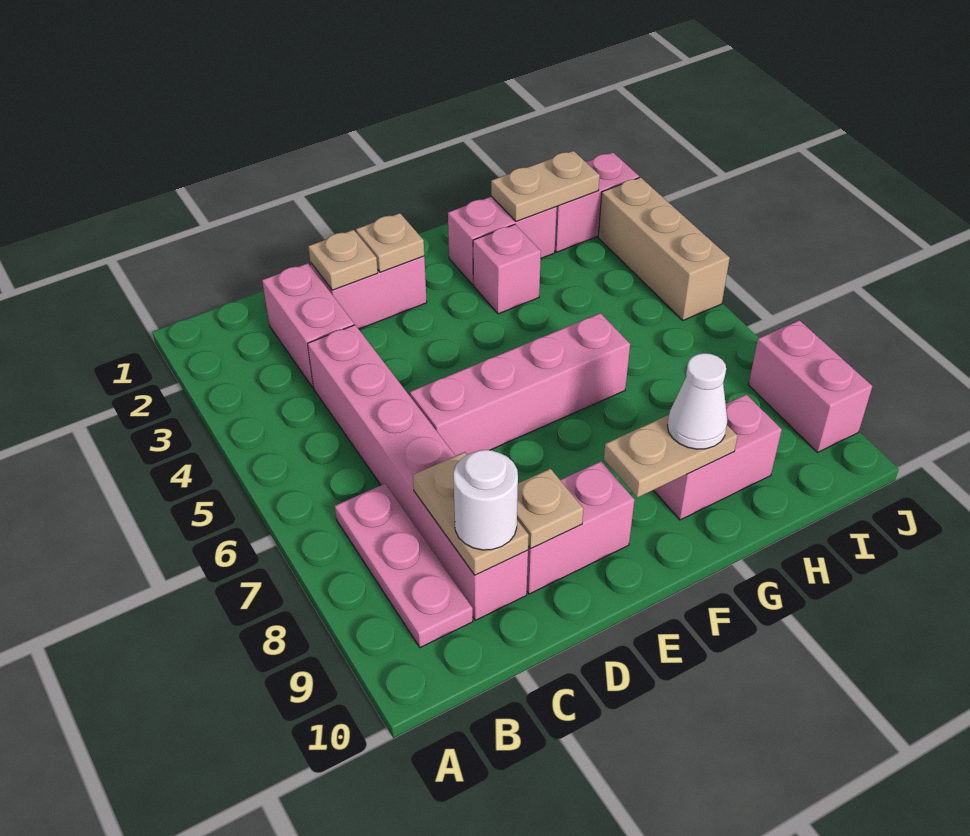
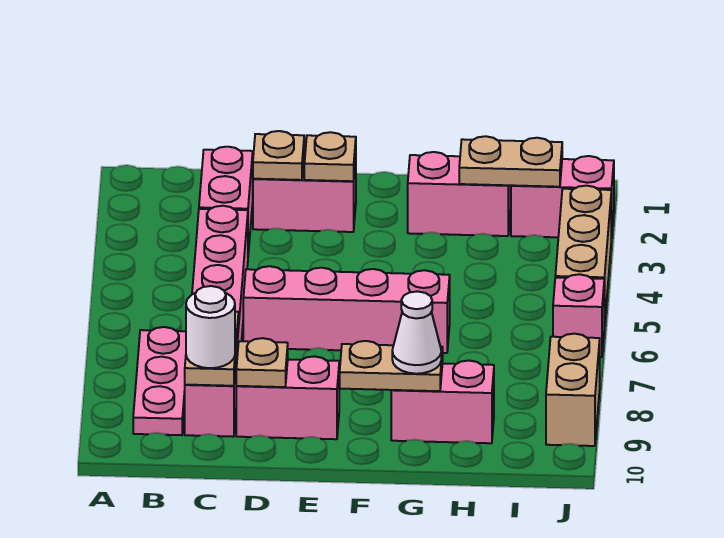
pink 1x1 brick [473,224,541,314] -> pink 1x1 brick moved to [553,274,604,357]
pink 1x2 brick [749,320,872,452] -> tan 1x2 brick [546,334,600,446]

